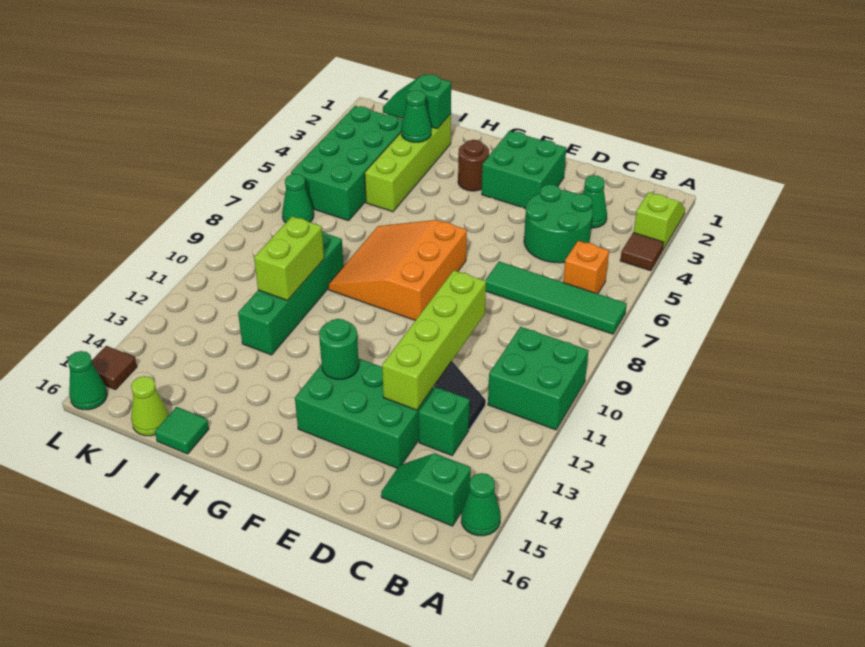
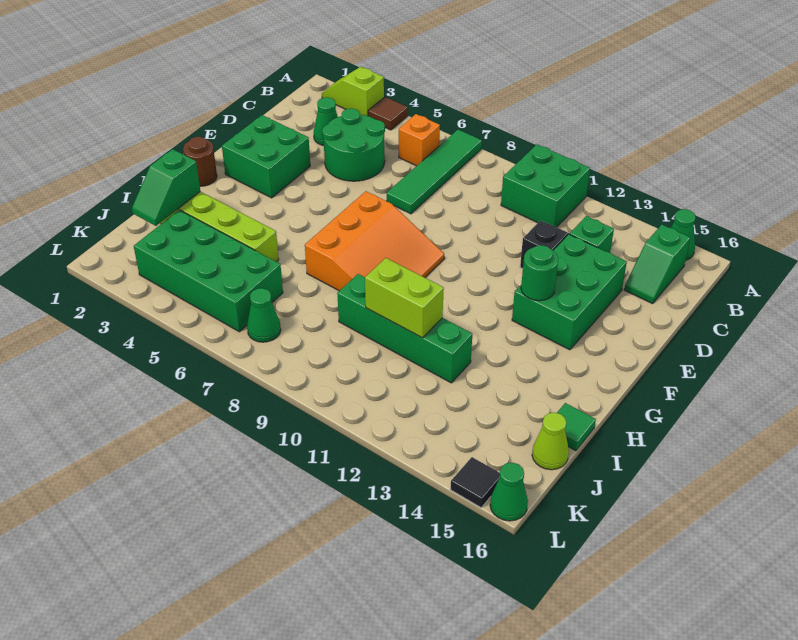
lime 1x4 brick [382,270,486,410] -> none
orange 3x3 slope [328,220,467,320] -> orange 3x3 slope turned to [305,191,444,291]
brown 1x1 round brick [458,140,489,191] -> brown 1x1 round brick moved to [183,137,217,186]
green 1x1 cone [401,90,431,142] -> none
brown 1x1 tile [92,346,137,390] -> black 1x1 tile [451,457,500,507]

